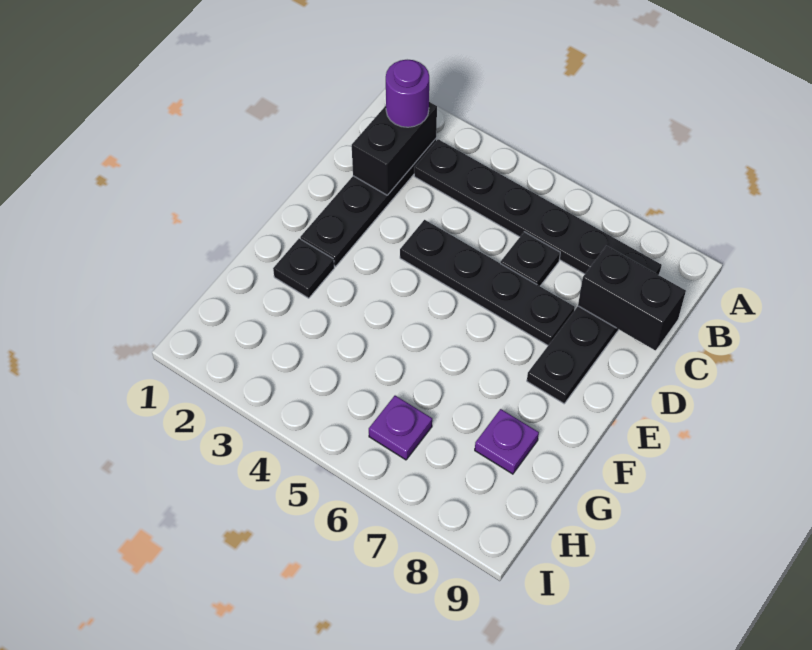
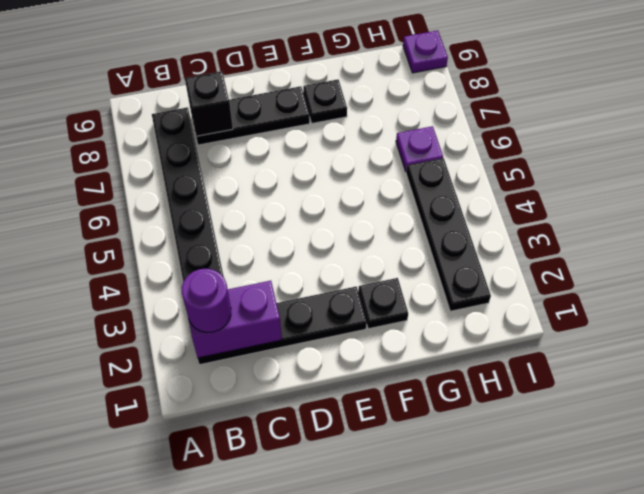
black 1x2 brick [352,102,437,195] -> purple 1x2 brick [189,281,282,358]
black 1x1 plate [500,232,560,286] -> black 1x1 plate moved to [303,79,347,123]
black 1x2 brick [578,246,686,350] -> black 1x1 brick [185,71,233,136]
black 1x4 plate [400,220,575,345] -> black 1x4 plate moved to [406,158,491,311]
purple 1x1 plate [475,409,539,474] -> purple 1x1 plate moved to [403,30,448,73]

